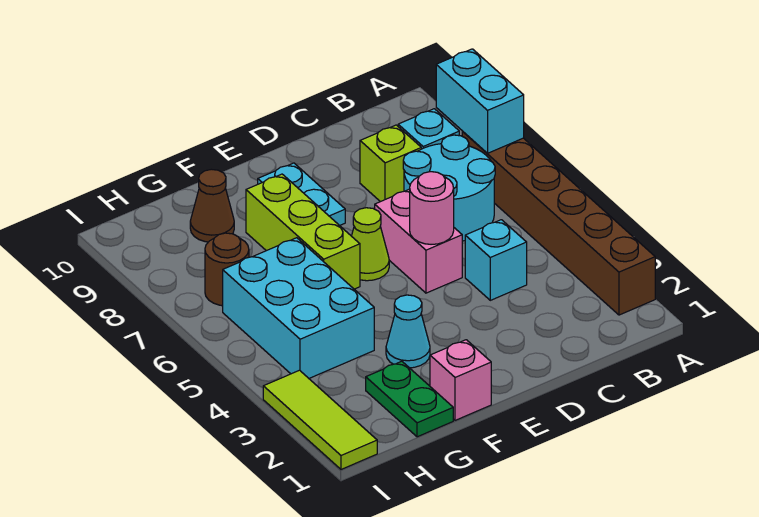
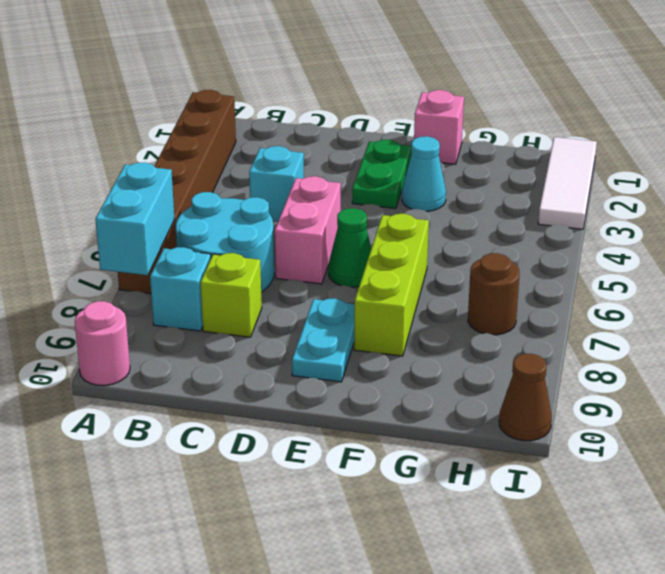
pink 1x1 round brick [410,172,454,244] -> pink 1x1 round brick moved to [75,301,130,385]
lime 1x1 cone [352,208,389,281] -> green 1x1 cone [328,208,371,287]
green 1x2 plate [366,361,453,437] -> green 1x2 plate moved to [352,140,411,209]
cyan 2x3 brick [223,238,374,378] -> none
brown 1x1 cone [190,169,234,242] -> brown 1x1 cone moved to [499,354,552,441]
lime 1x3 tile [263,370,377,469] -> white 1x3 tile [538,137,597,229]

